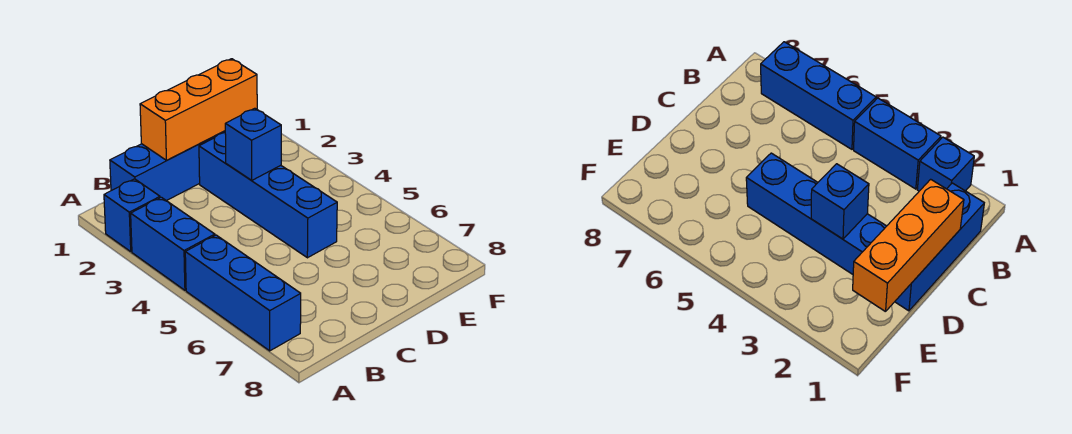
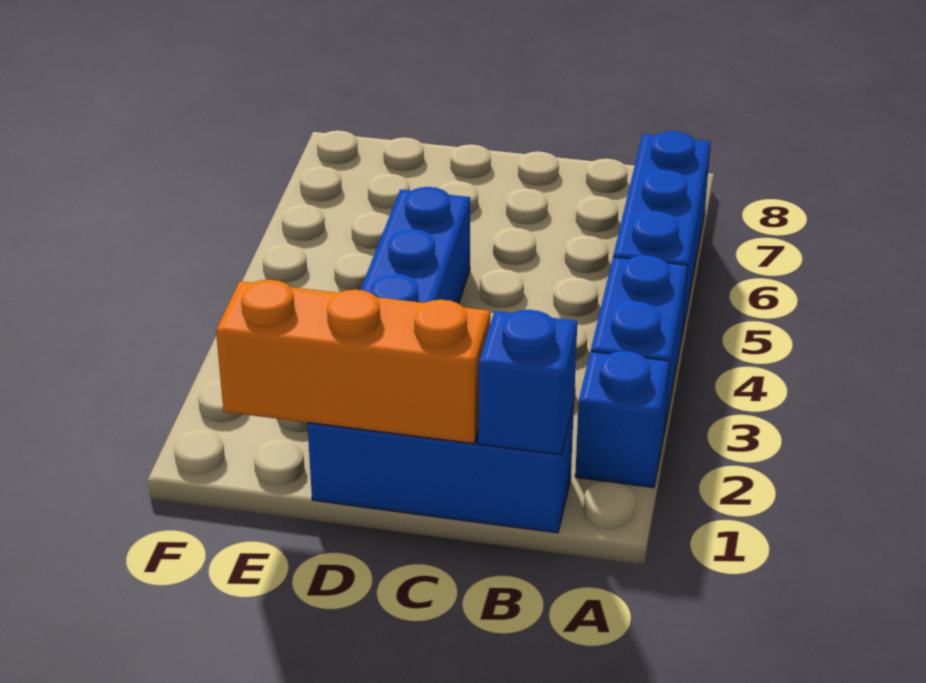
blue 1x1 brick [225,108,281,180] -> blue 1x1 brick moved to [478,310,577,455]

